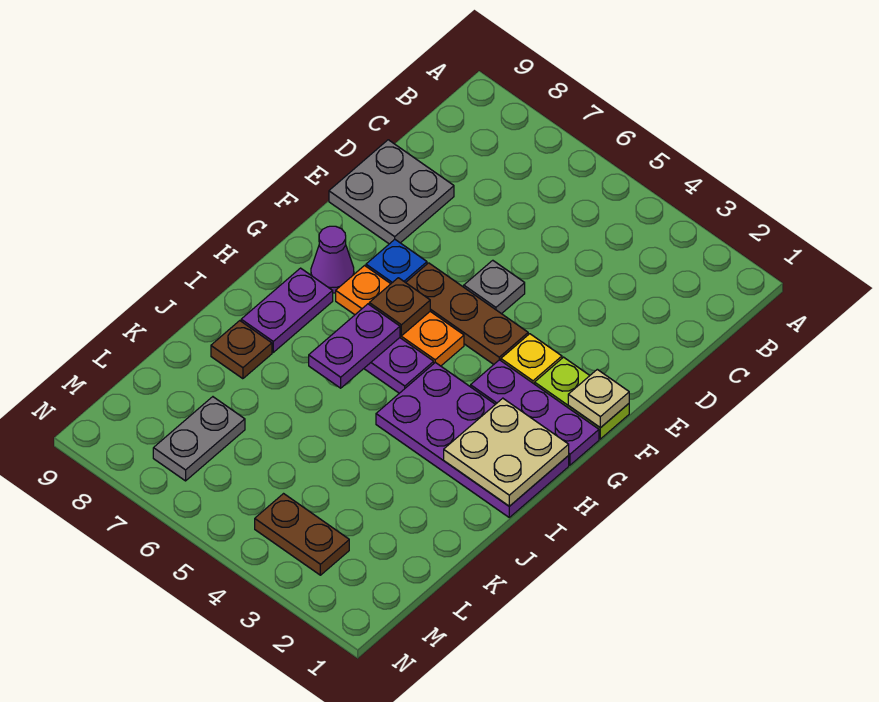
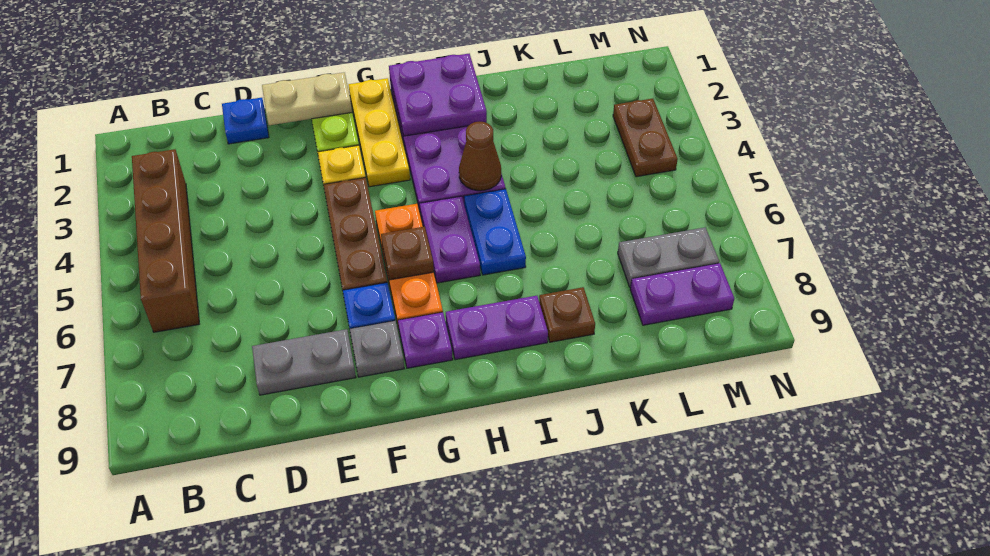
none -> brown 1x4 brick [132,149,199,332]
none -> blue 1x1 plate [222,98,269,144]
grey 2x2 plate [329,140,454,244] -> grey 1x2 plate [252,329,356,395]
grey 1x1 plate [464,260,525,314] -> grey 1x1 plate moved to [350,321,404,377]
tan 1x1 plate [568,369,629,428] -> tan 1x2 plate [262,72,352,125]
purple 1x3 plate [471,360,599,465] -> yellow 1x3 plate [349,78,410,187]
purple 1x1 cone [311,226,354,293] -> purple 1x1 plate [398,312,453,368]
tan 2x2 plate [444,398,569,506] -> purple 2x2 plate [389,54,487,136]
purple 1x2 plate [309,304,400,388] -> purple 1x2 plate moved to [630,263,734,325]
none -> brown 1x1 cone [459,121,501,191]
none -> blue 1x2 plate [464,189,526,275]

